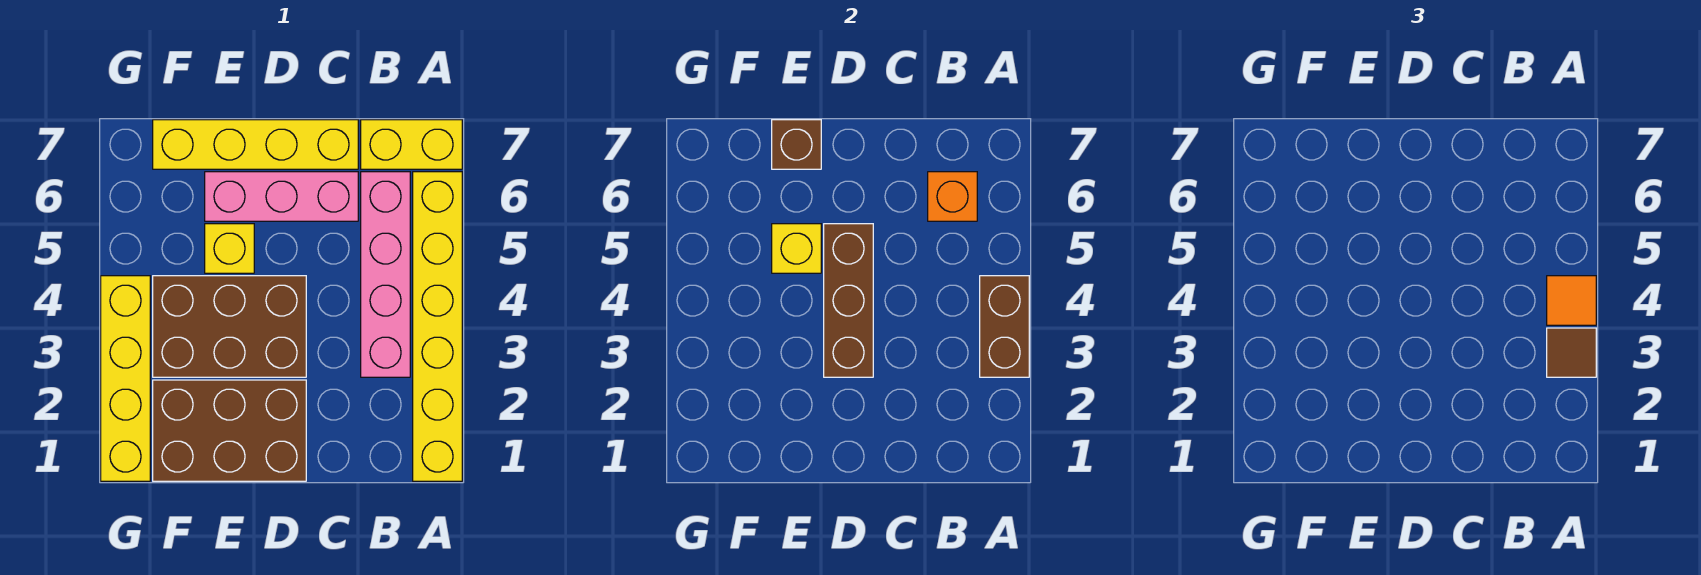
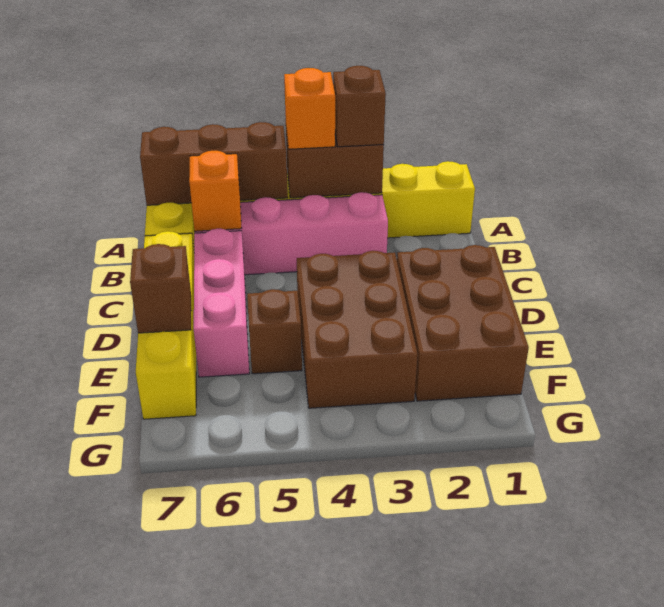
brown 1x1 tile [1547,328,1596,377] -> brown 1x1 brick [333,66,386,147]
orange 1x1 tile [1547,276,1596,325] -> orange 1x1 brick [284,68,335,149]
brown 1x3 brick [824,224,873,377] -> brown 1x3 brick moved to [140,122,288,205]
yellow 1x1 brick [205,224,254,273] -> brown 1x1 brick [247,289,302,374]
yellow 1x1 brick [772,224,821,273] -> none
yellow 1x4 brick [101,276,150,481] -> none

